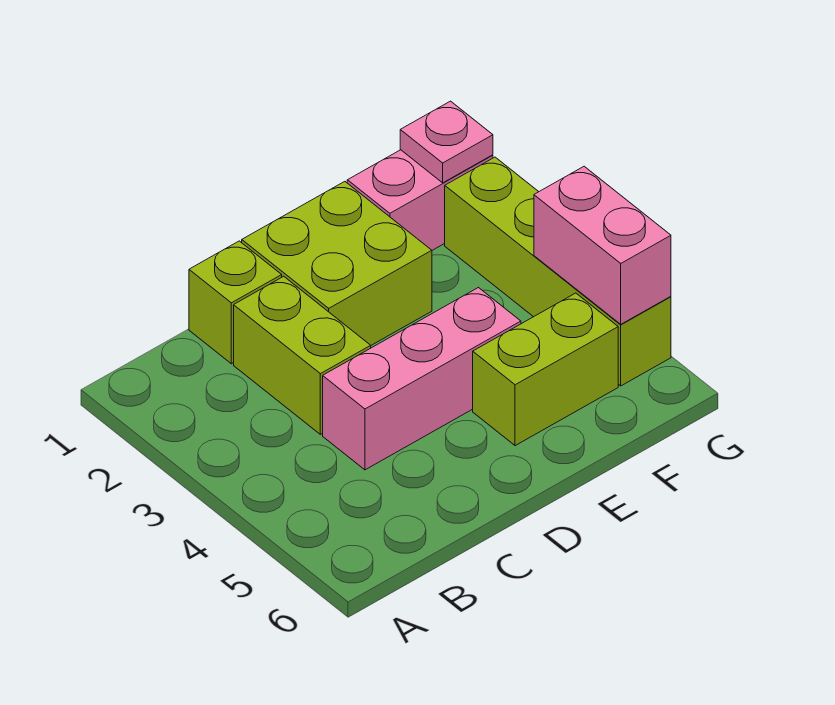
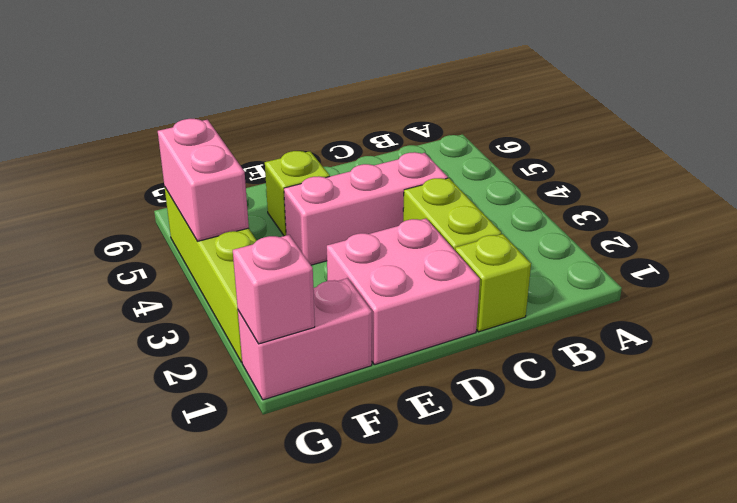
lime 2x2 brick [242,182,432,345] -> pink 2x2 brick [327,219,480,365]
lime 1x2 brick [473,293,618,446] -> lime 1x1 brick [265,151,330,236]
pink 1x1 plate [400,101,493,183] -> pink 1x1 brick [233,235,315,344]

